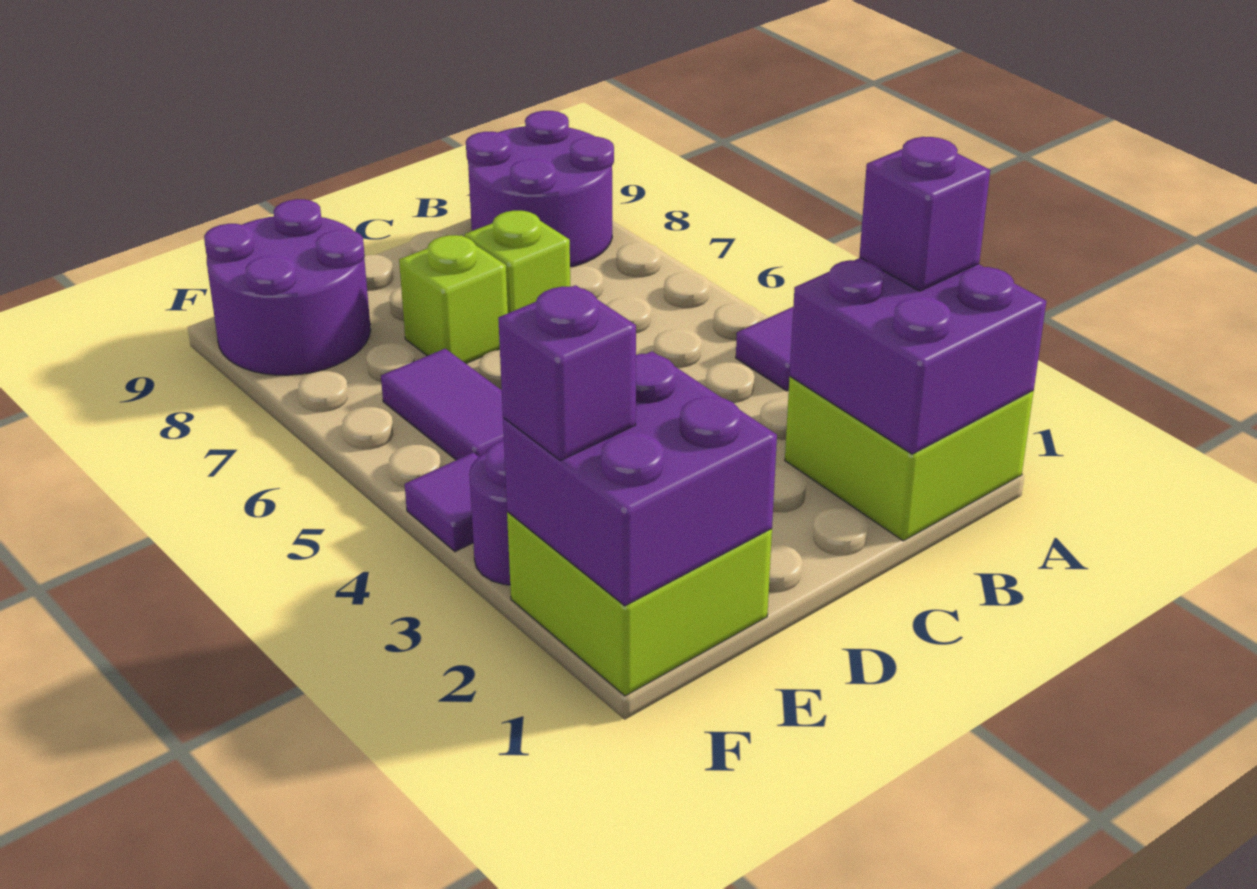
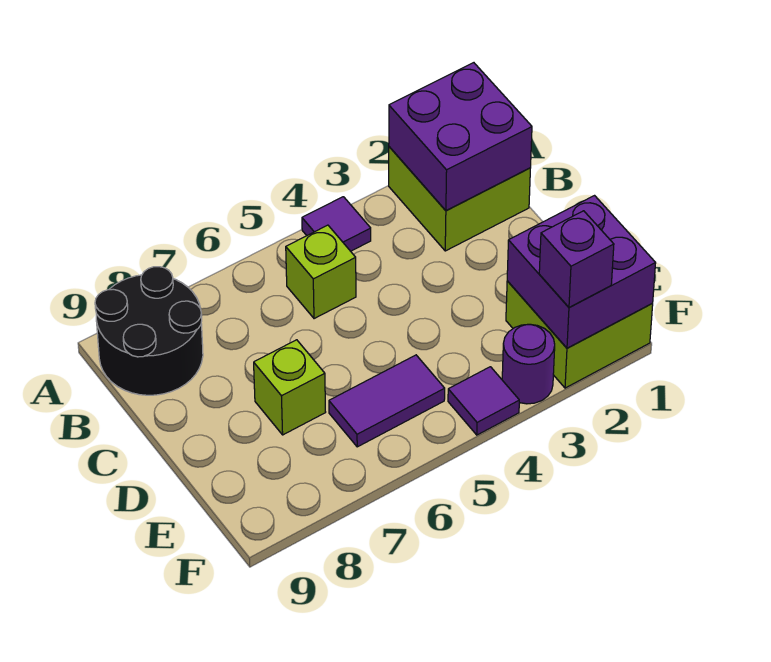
purple 1x1 brick [859,137,990,291] -> none
purple 2x2 round brick [466,111,614,267] -> black 2x2 round brick [95,267,203,395]
lime 1x1 brick [465,211,570,313] -> lime 1x1 brick moved to [286,225,356,319]
purple 2x2 round brick [204,199,371,375] -> none

